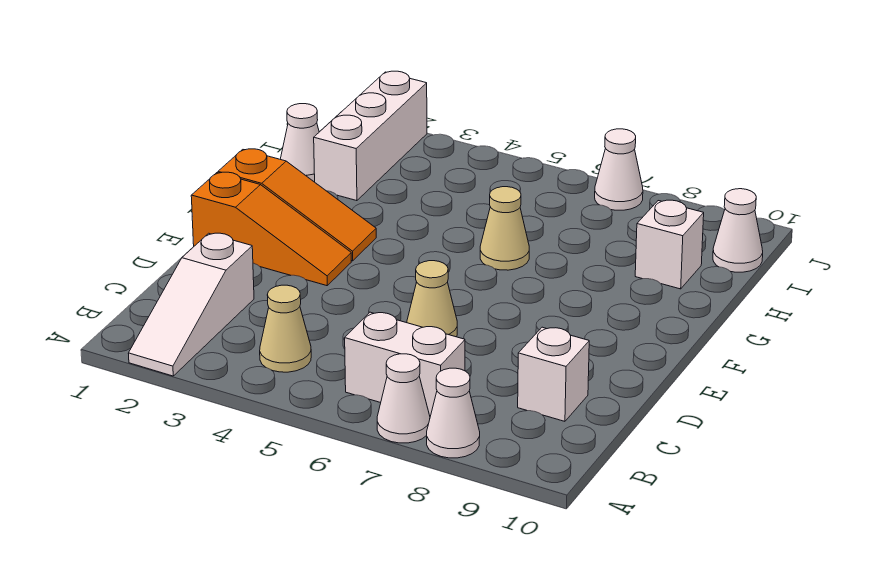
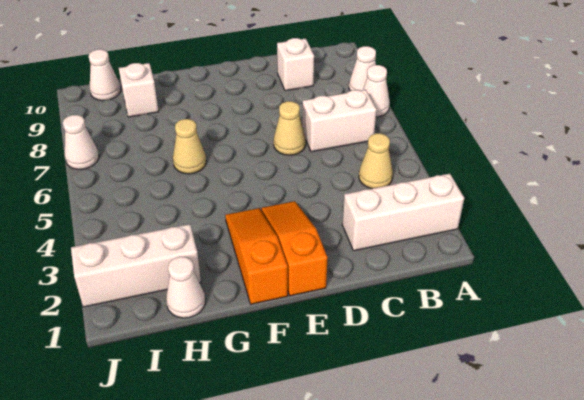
white 1x3 slope [128,233,254,376] -> white 1x3 brick [342,174,464,251]
white 1x2 brick [345,312,465,416] -> white 1x2 brick turned to [302,90,377,152]

